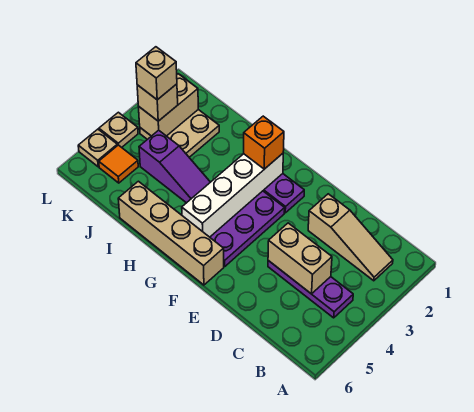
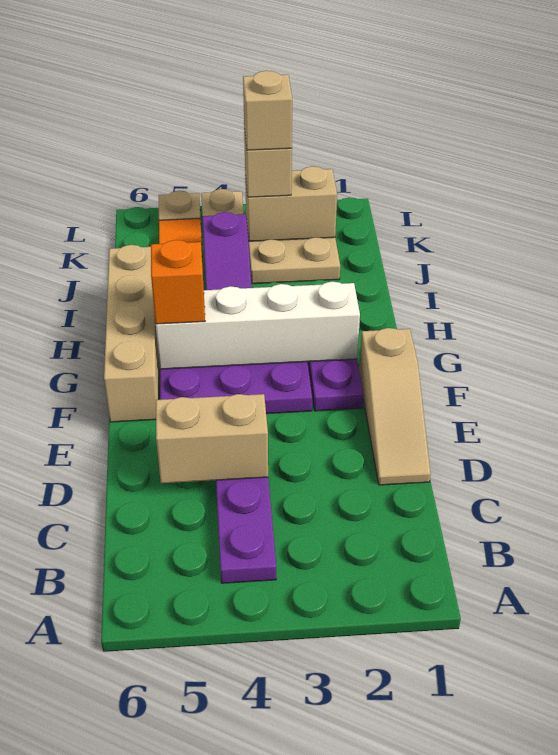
tan 1x3 slope [308,194,393,281] -> tan 1x3 slope moved to [359,328,431,485]
tan 1x2 brick [268,223,332,294] -> tan 1x2 brick turned to [156,394,268,483]
orange 1x1 brick [244,116,284,169] -> orange 1x1 brick moved to [151,240,205,324]

